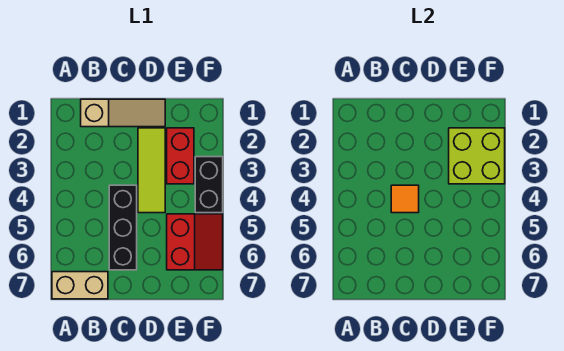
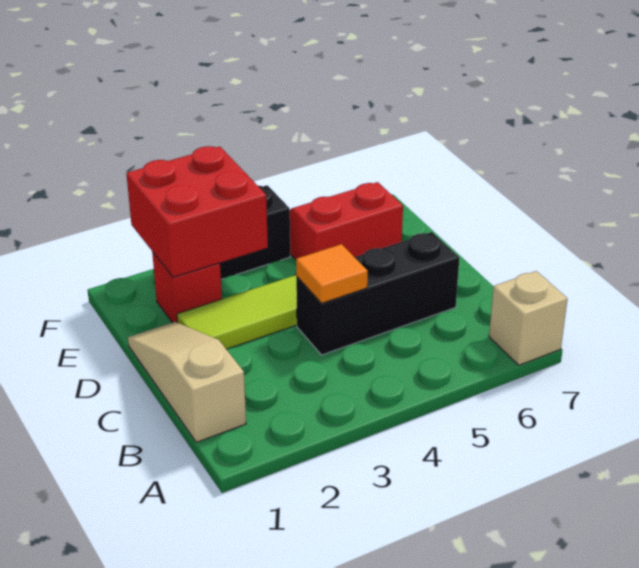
tan 1x2 brick [52,272,108,299] -> tan 1x1 brick [489,271,567,365]
red 1x2 brick [167,128,194,184] -> red 1x1 brick [152,252,222,323]
lime 2x2 brick [449,128,505,184] -> red 2x2 brick [126,146,268,277]

